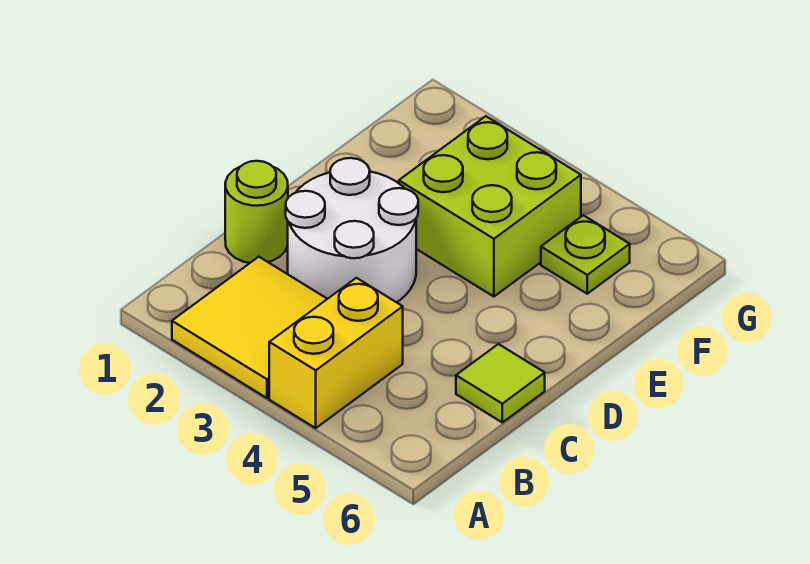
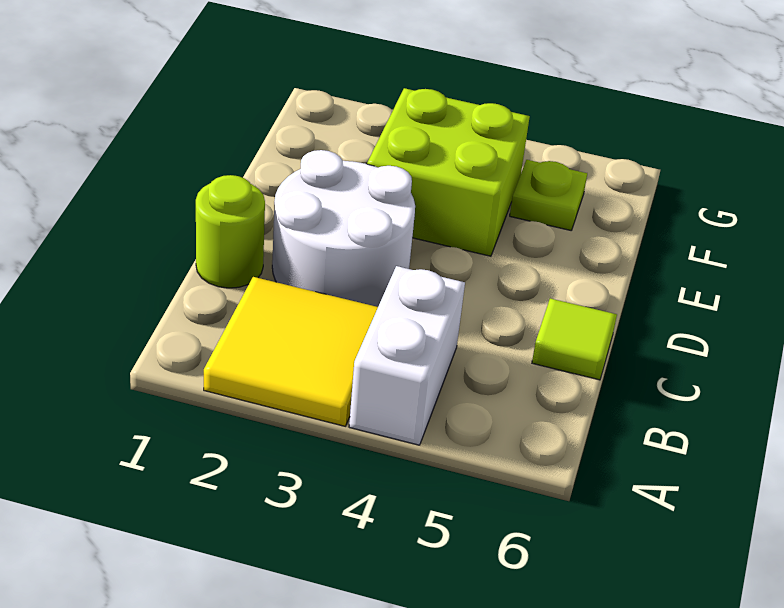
yellow 1x2 brick [269,278,403,428] -> white 1x2 brick [349,266,465,445]

